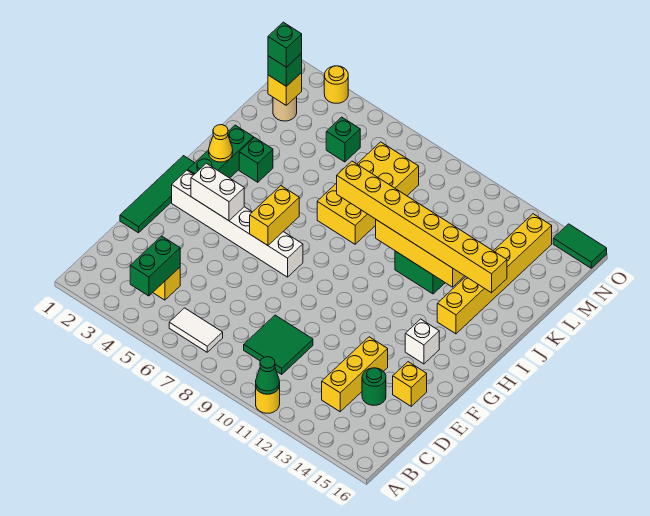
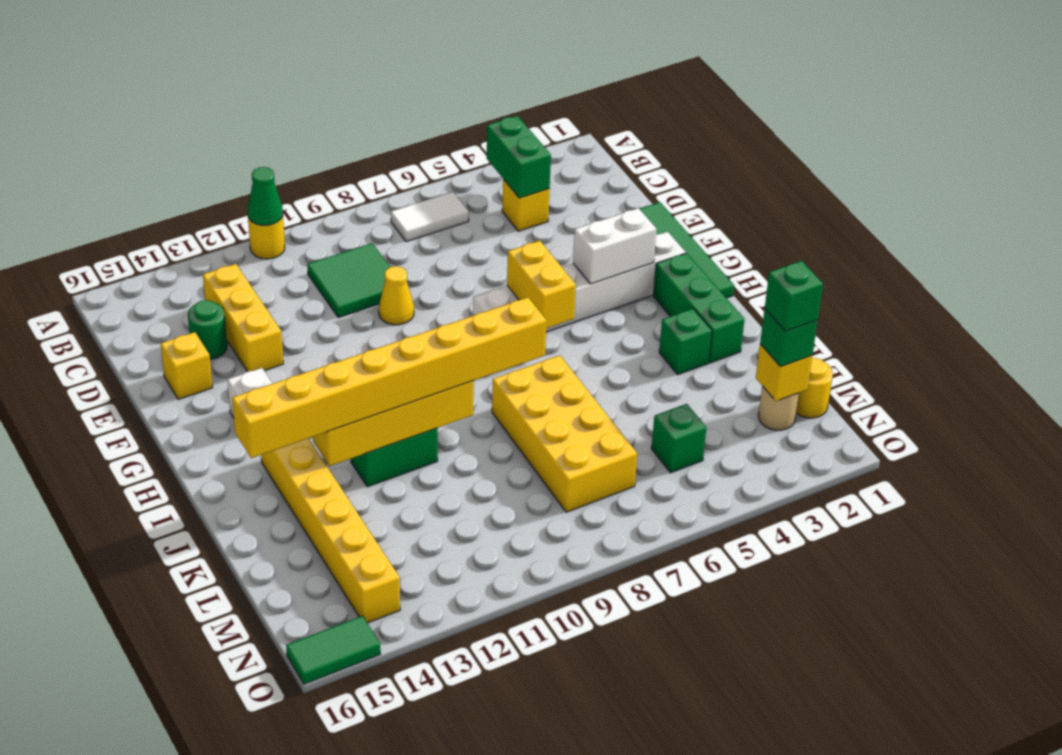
yellow 1x1 cone [209,125,233,162] -> yellow 1x1 cone moved to [379,266,414,325]
yellow 1x1 round brick [324,66,348,103] -> yellow 1x1 round brick moved to [796,358,833,418]

